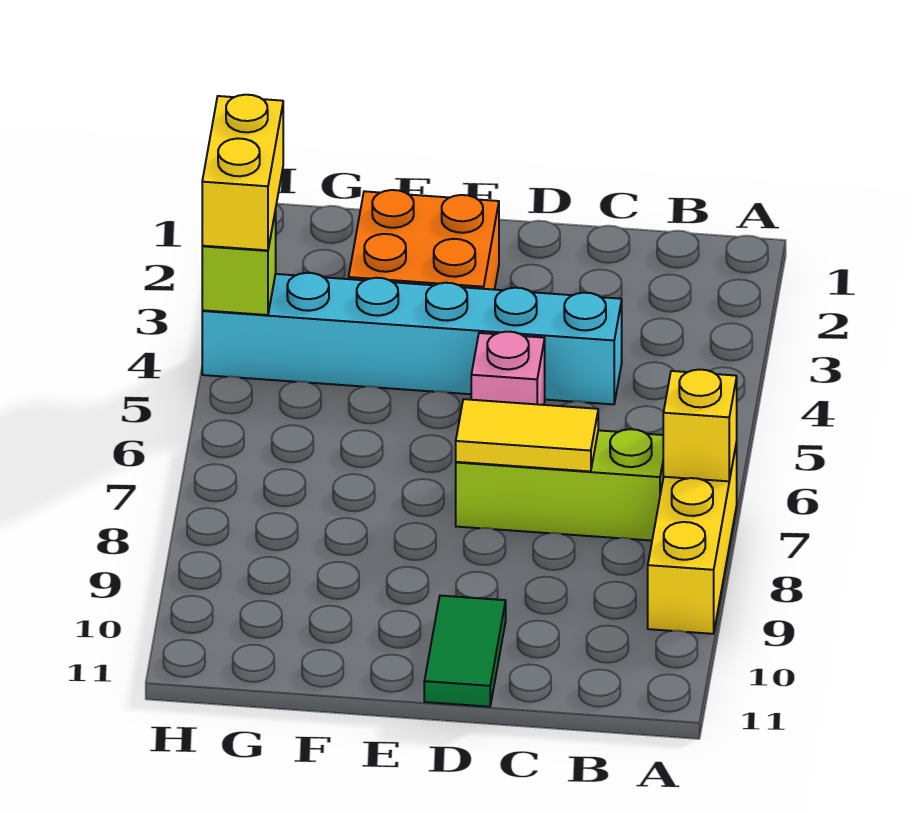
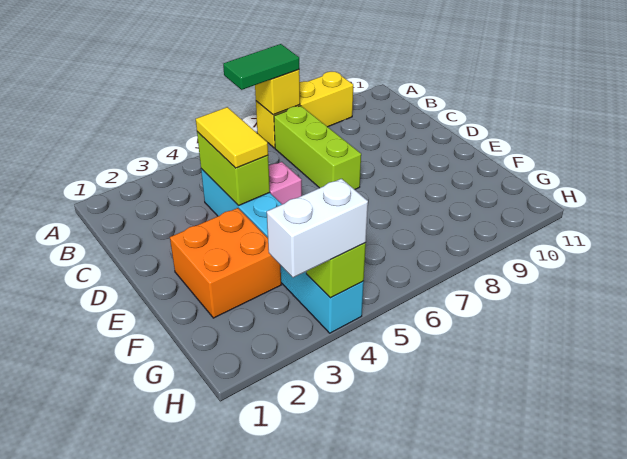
none -> lime 1x2 brick [197,132,270,206]
yellow 1x2 tile [456,399,598,471] -> yellow 1x2 tile moved to [196,107,268,168]
green 1x2 tile [424,596,506,707] -> green 1x2 tile moved to [223,44,299,90]
yellow 1x2 brick [202,95,283,250] -> white 1x2 brick [267,179,368,278]

